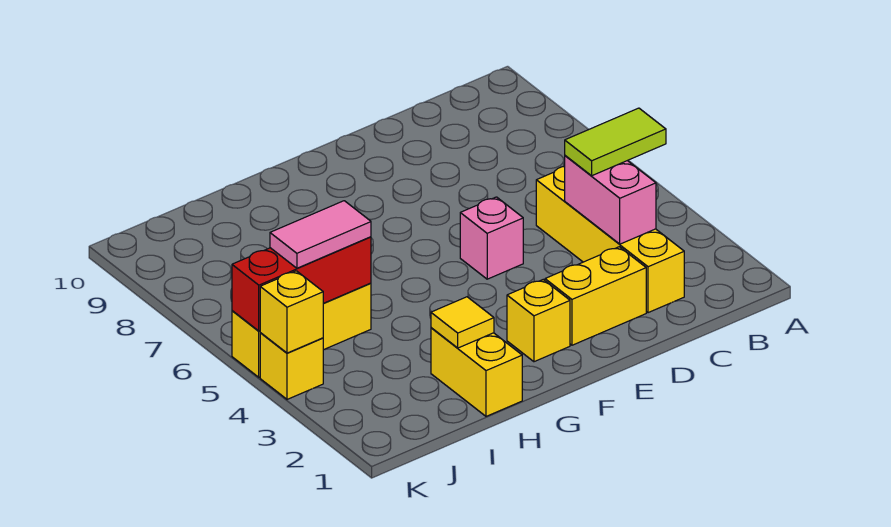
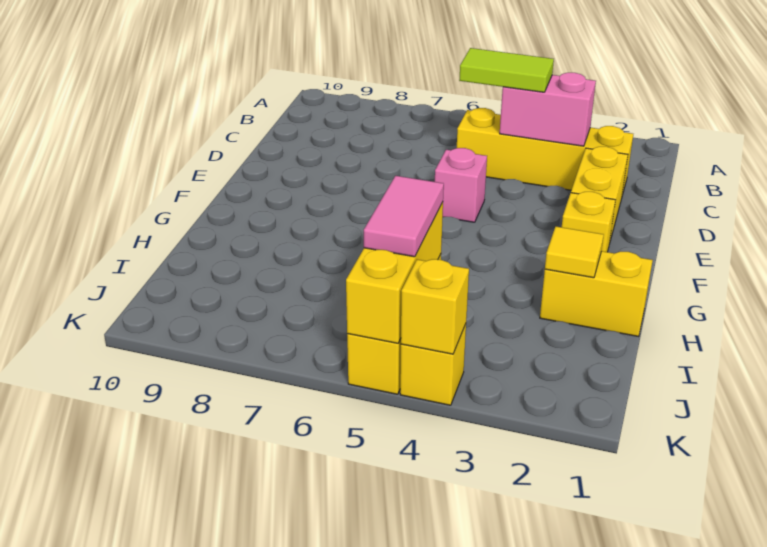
lime 1x2 tile [565,108,666,176] -> lime 1x2 tile turned to [459,48,554,92]
red 1x3 brick [232,237,371,331] -> yellow 1x3 brick [346,202,443,343]

